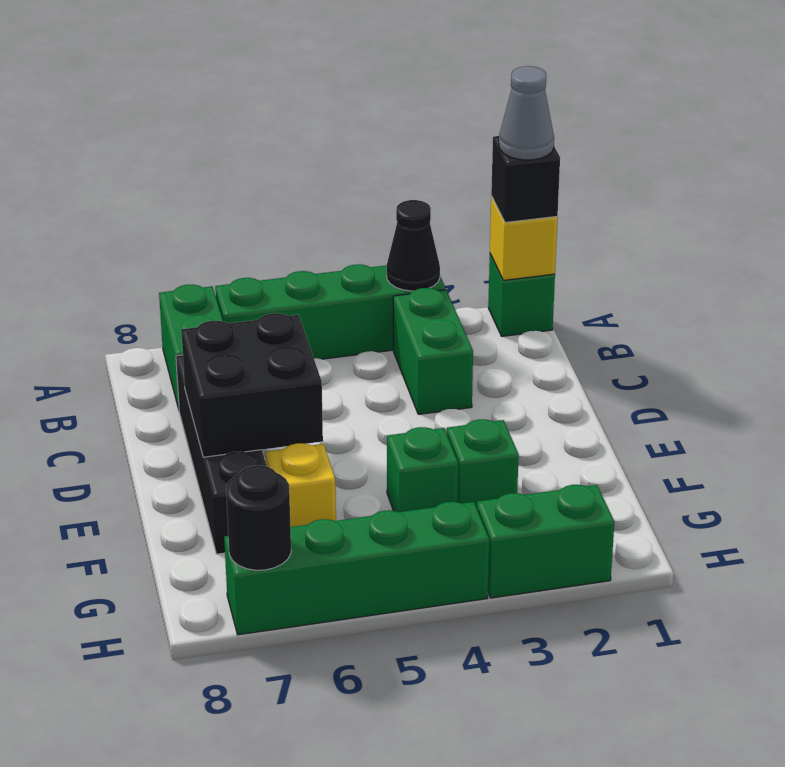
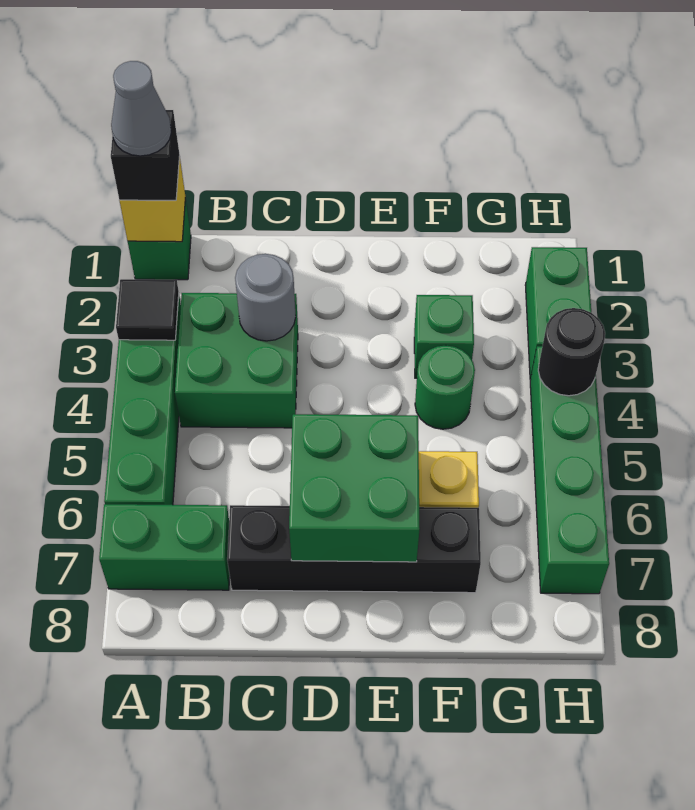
black 1x1 cone [387,200,440,291] -> black 1x1 tile [116,279,179,340]
green 1x2 brick [393,288,473,414] -> green 2x2 brick [175,293,298,428]
none -> grey 1x1 round brick [235,254,296,341]
black 2x2 brick [181,313,323,457] -> green 2x2 brick [289,414,420,562]
green 1x1 brick [387,427,458,512] -> green 1x1 round brick [415,345,475,429]
black 1x1 round brick [226,465,291,570] -> black 1x1 round brick moved to [538,308,605,396]

